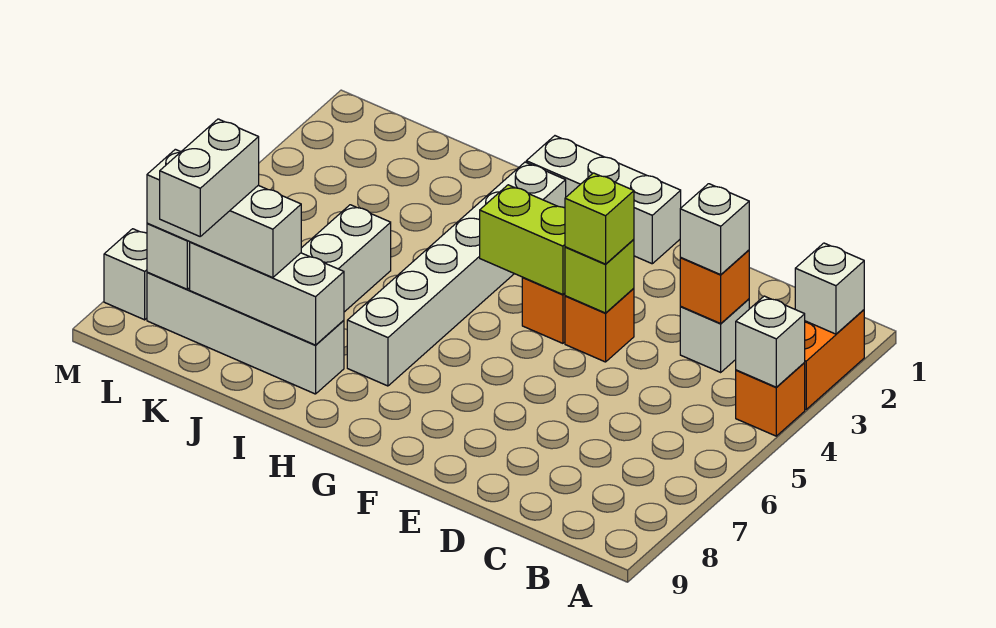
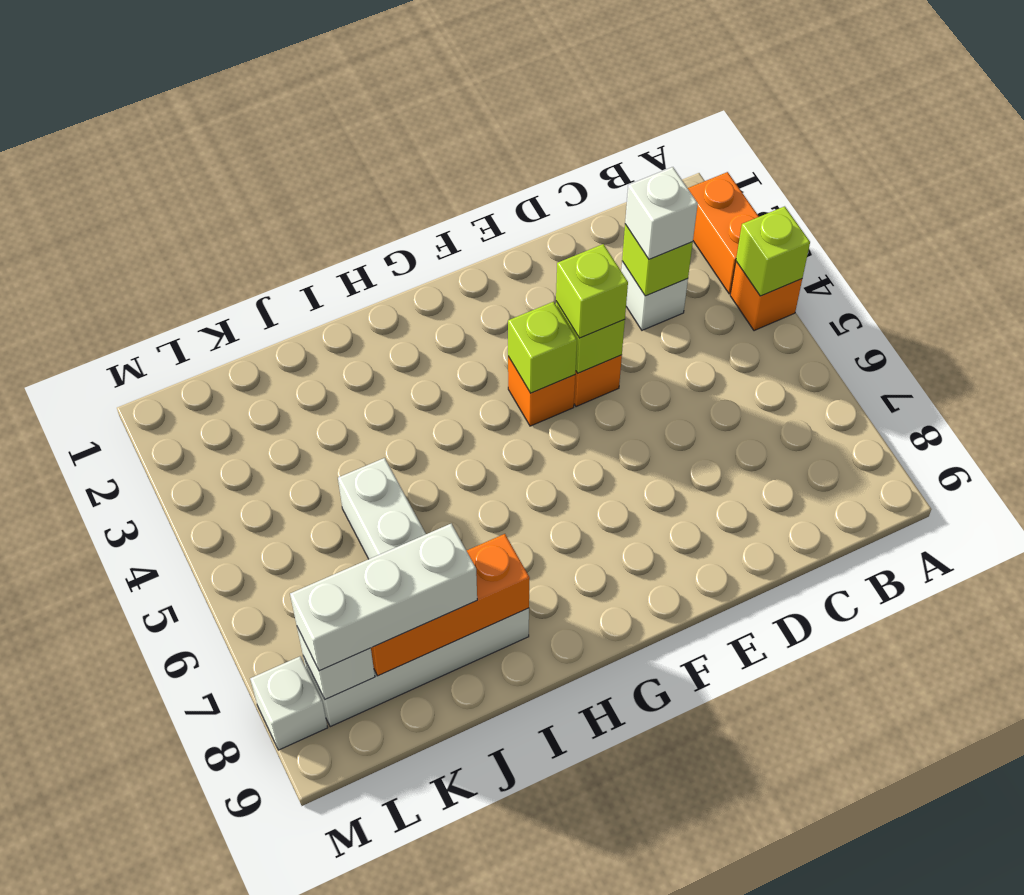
white 1x1 brick [795,243,864,334] -> none
white 1x1 brick [736,296,805,387] -> lime 1x1 brick [736,206,810,296]
orange 1x1 brick [680,250,749,323] -> lime 1x1 brick [622,224,693,296]
white 1x3 brick [526,136,681,264] -> none
lime 1x2 brick [480,185,565,294] -> lime 1x1 brick [508,302,577,393]
white 1x6 brick [347,162,566,386] -> none
white 1x3 brick [190,242,344,345] -> orange 1x3 brick [371,534,530,676]
white 1x2 brick [160,119,259,236] -> none

